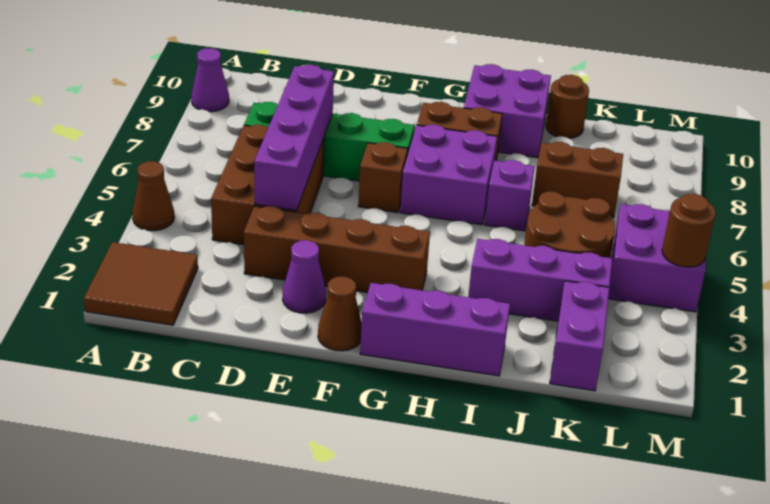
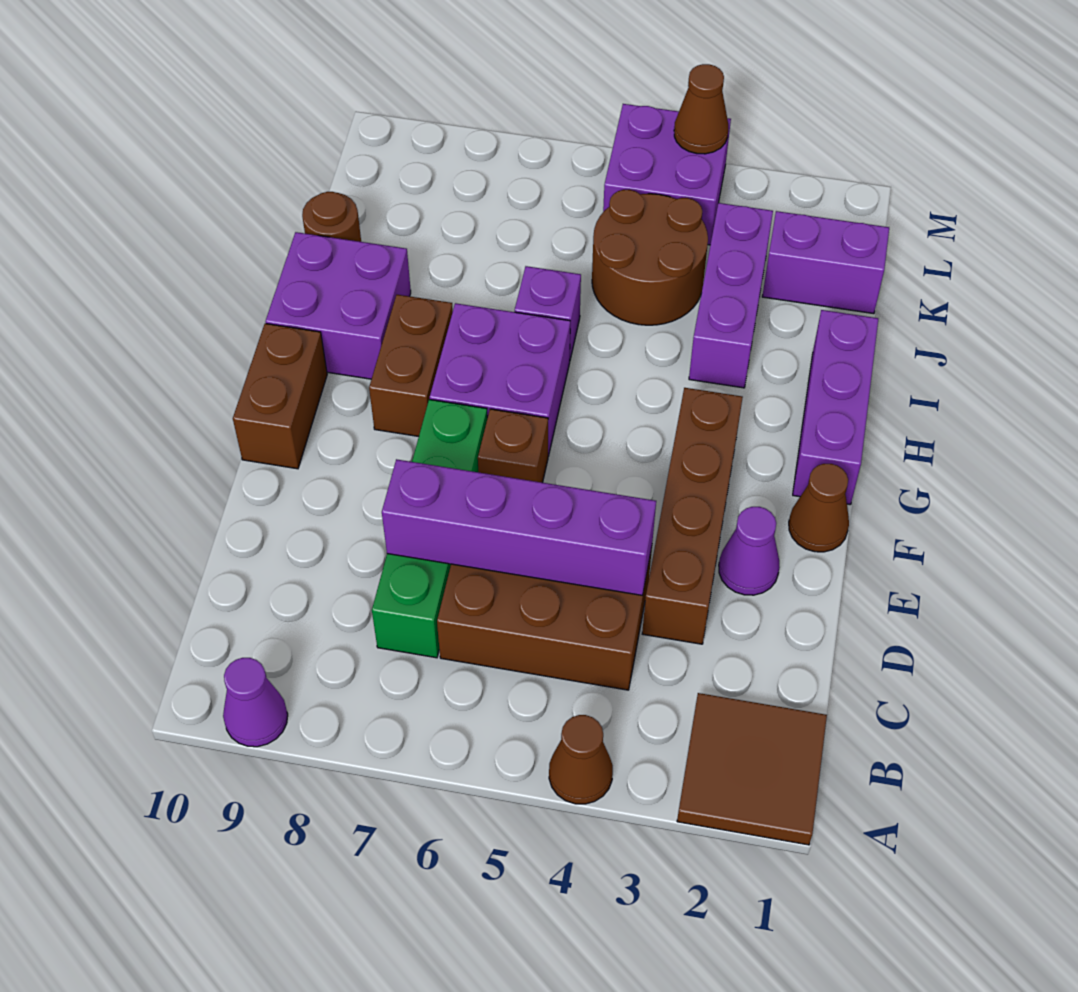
brown 1x2 brick [532,142,623,218] -> brown 1x2 brick moved to [233,324,327,469]
brown 1x1 round brick [662,194,716,267] -> brown 1x1 cone [674,64,728,154]

